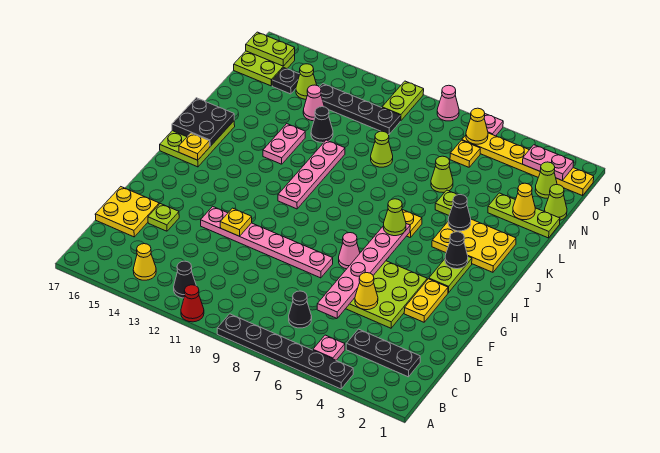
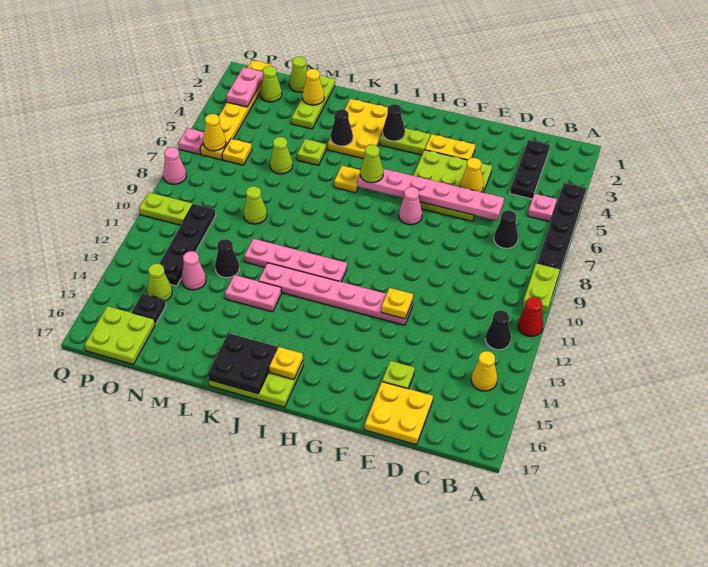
pink 1x6 plate [201,206,333,278] -> pink 1x6 plate turned to [259,263,413,325]
lime 1x2 plate [246,32,295,66] -> lime 1x2 plate moved to [523,263,560,313]

